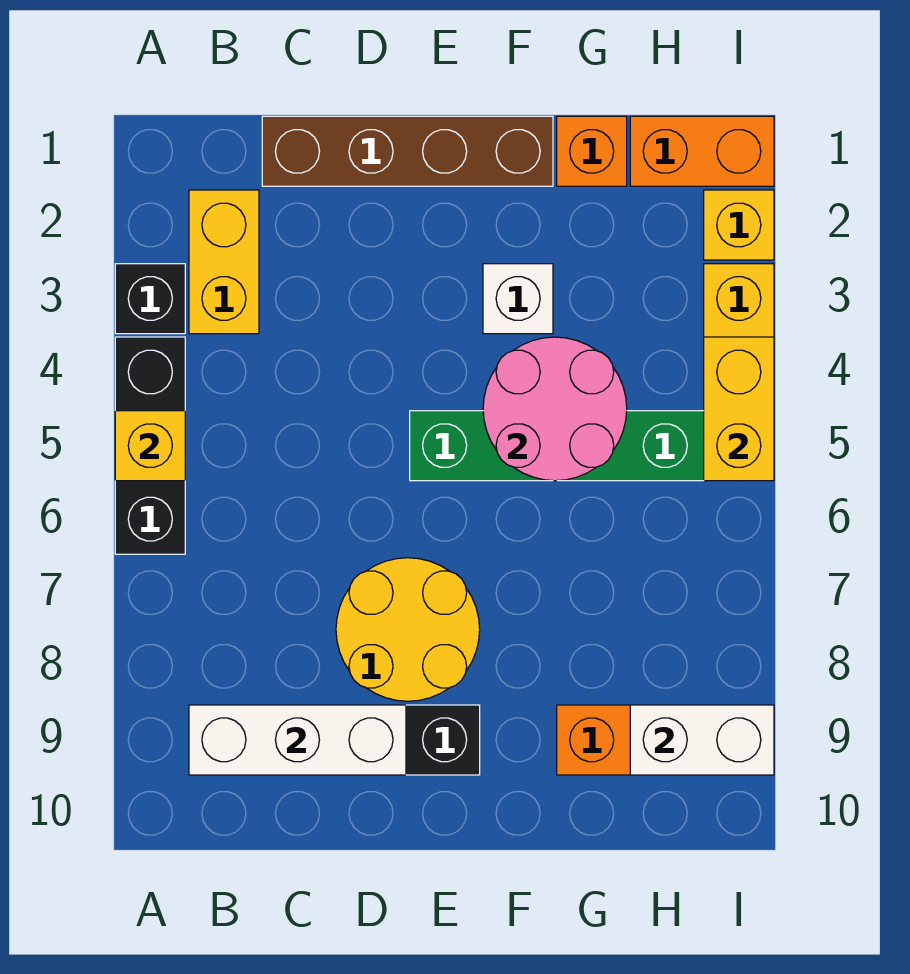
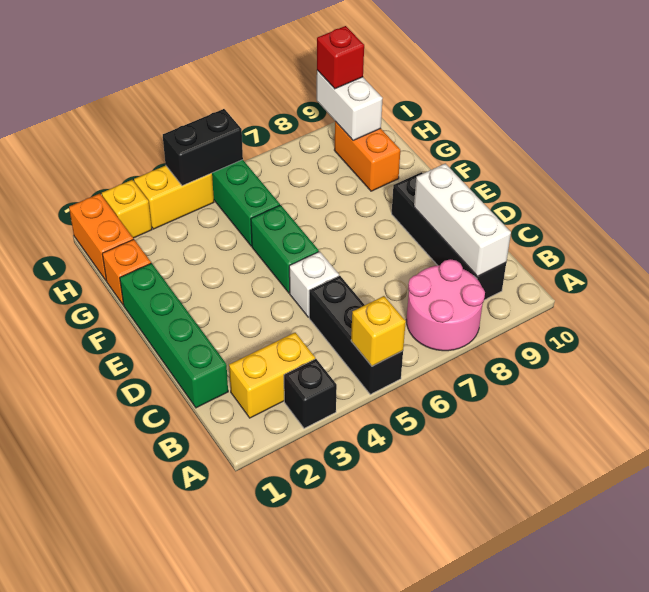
black 1x3 brick [115,337,185,554] -> black 1x3 brick turned to [309,276,403,394]
brown 1x4 brick [262,116,553,186] -> green 1x4 brick [120,263,228,408]
yellow 2x2 round brick [336,558,480,701] -> none
white 1x1 brick [483,264,553,334] -> white 1x1 brick moved to [289,251,339,317]
pink 2x2 round brick [483,337,627,481] -> pink 2x2 round brick moved to [406,259,485,351]
yellow 1x2 brick [704,337,774,481] -> black 1x2 brick [163,109,243,186]
none -> red 1x1 brick [317,26,364,89]

